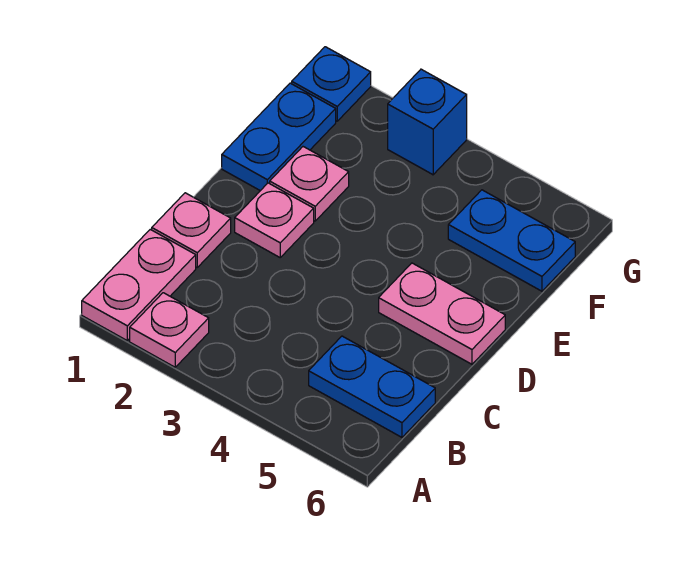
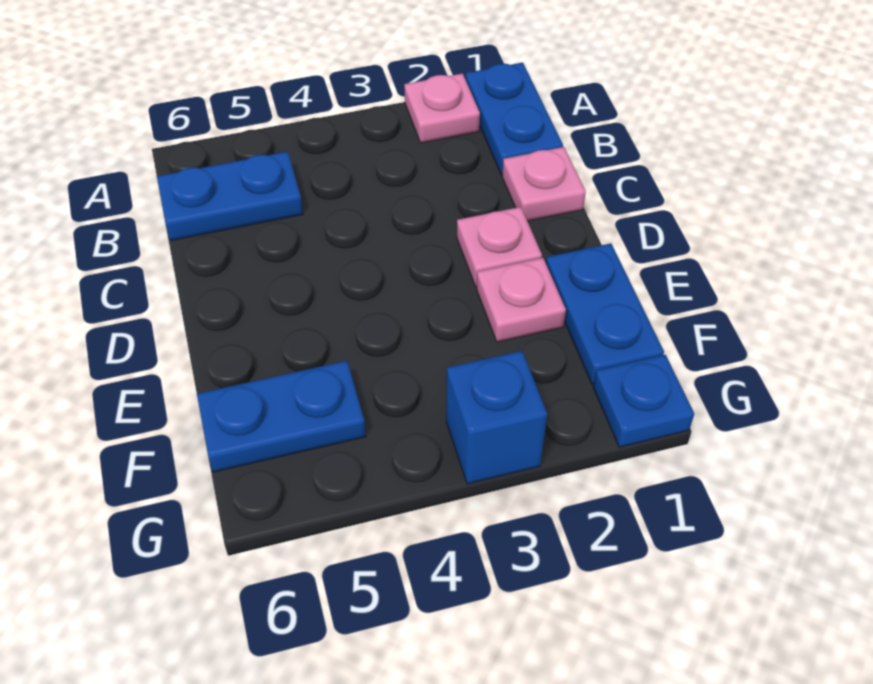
pink 1x2 plate [82,229,196,340] -> blue 1x2 plate [465,63,563,175]
pink 1x2 plate [379,263,505,364] -> none

